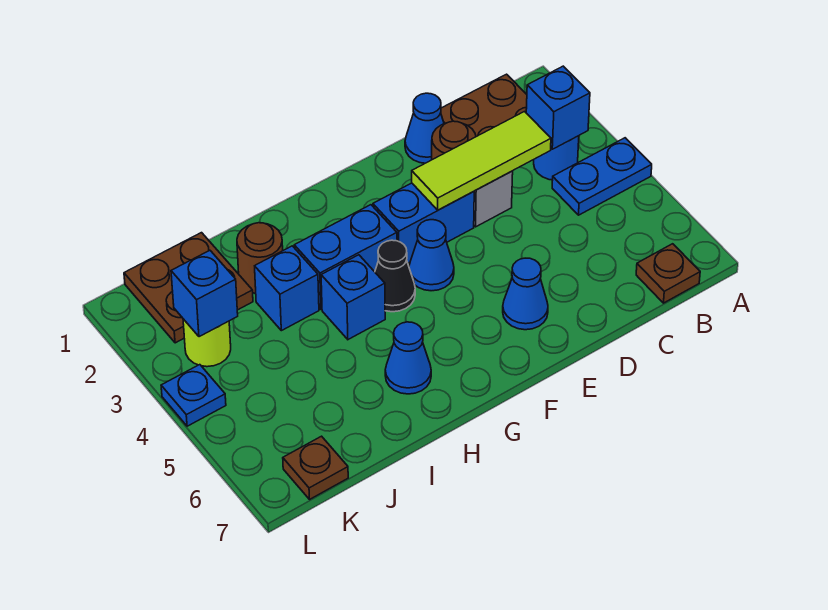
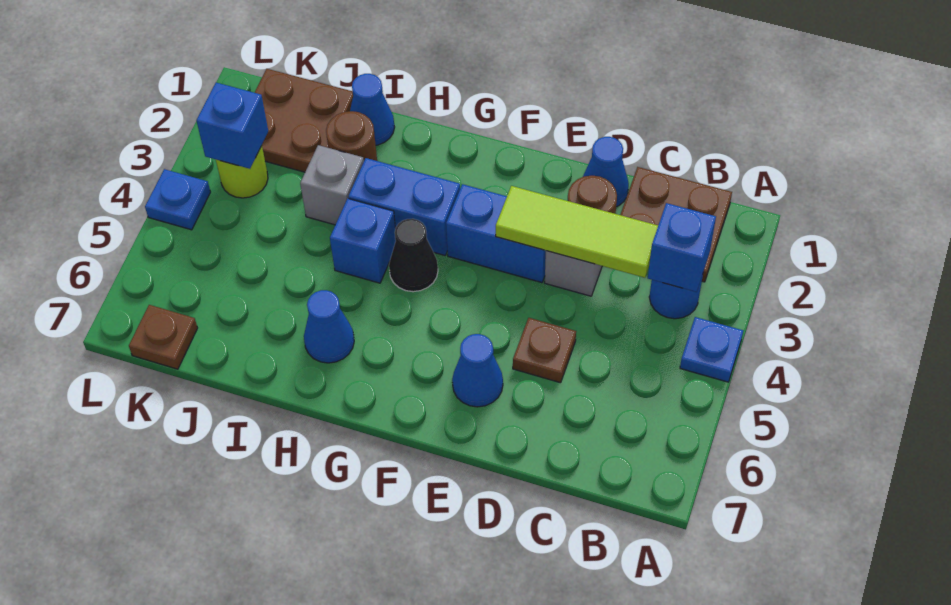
blue 1x2 plate [552,138,652,215] -> blue 1x1 plate [680,317,743,382]
brown 1x1 plate [636,244,700,303] -> brown 1x1 plate moved to [513,318,576,383]
blue 1x1 cone [409,220,454,291] -> blue 1x1 cone moved to [350,74,394,145]
blue 1x1 brick [255,246,319,331] -> grey 1x1 brick [300,145,364,225]

